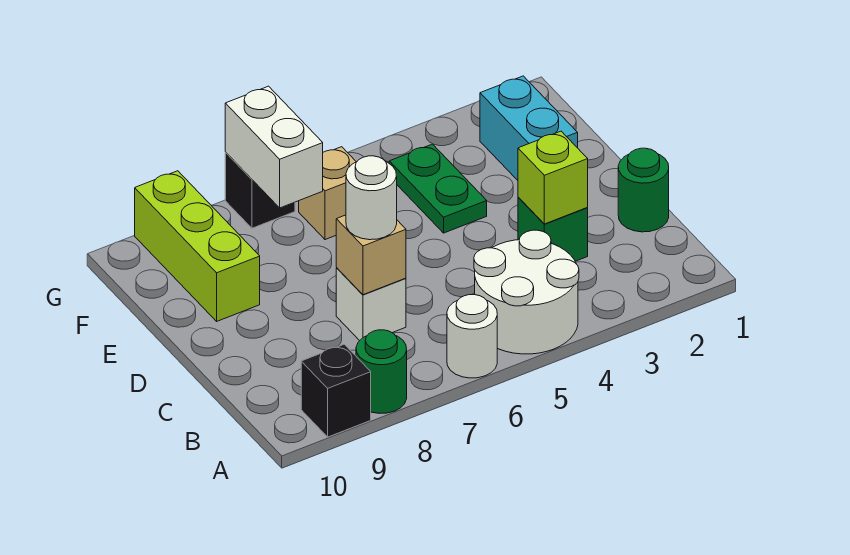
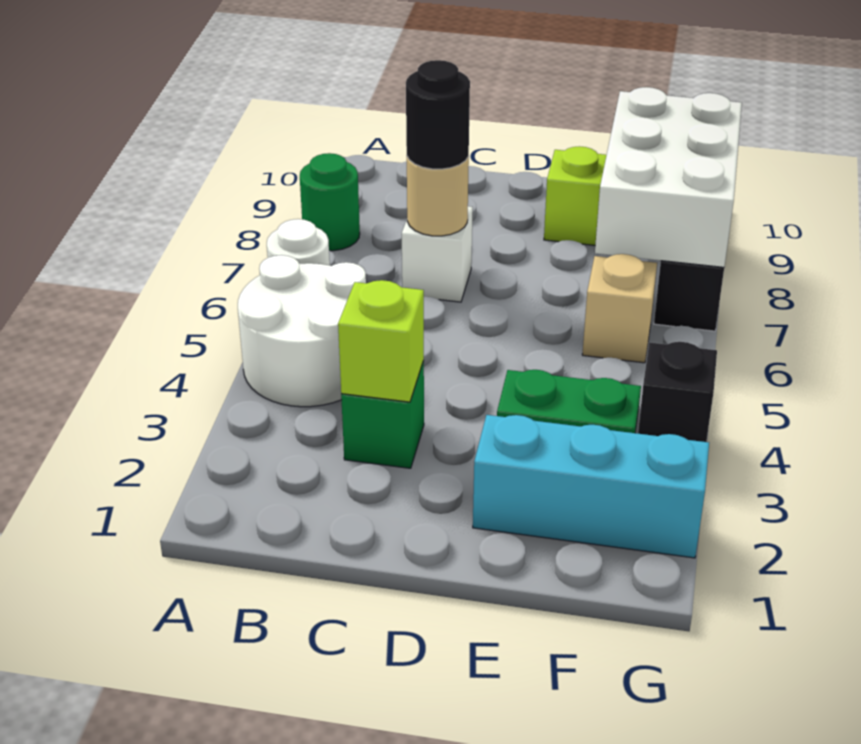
black 1x1 brick [301,344,371,437] -> black 1x1 brick moved to [638,342,717,442]
green 1x1 round brick [618,148,669,232] -> none
tan 1x1 brick [336,215,406,295] -> tan 1x1 round brick [407,156,469,236]
white 1x1 round brick [346,156,397,240] -> black 1x1 round brick [406,60,470,169]
cyan 1x2 brick [480,76,578,180] -> cyan 1x3 brick [473,415,709,558]
white 1x2 brick [225,86,323,208] -> white 2x3 brick [595,87,742,267]

